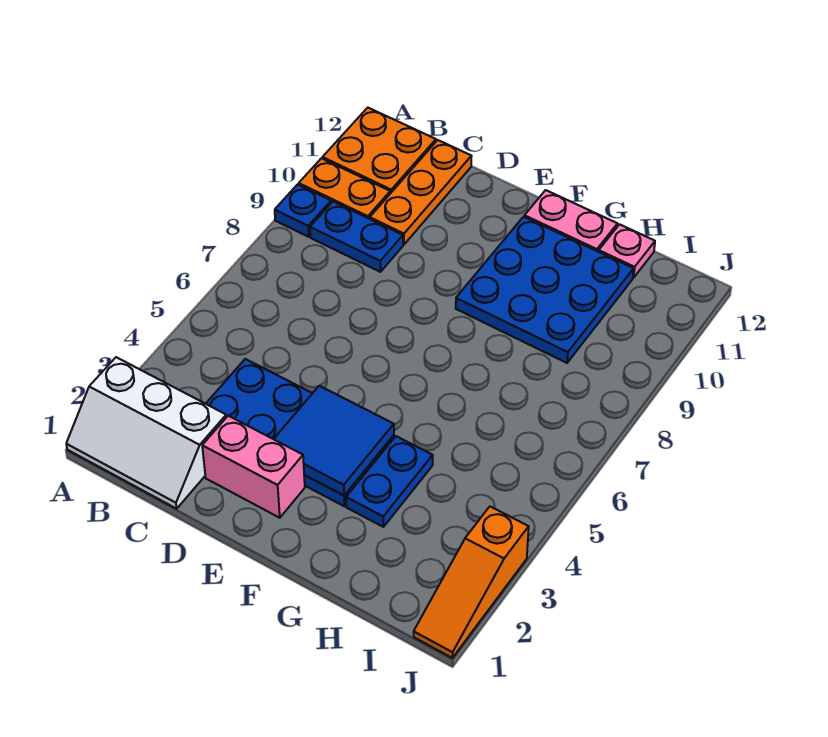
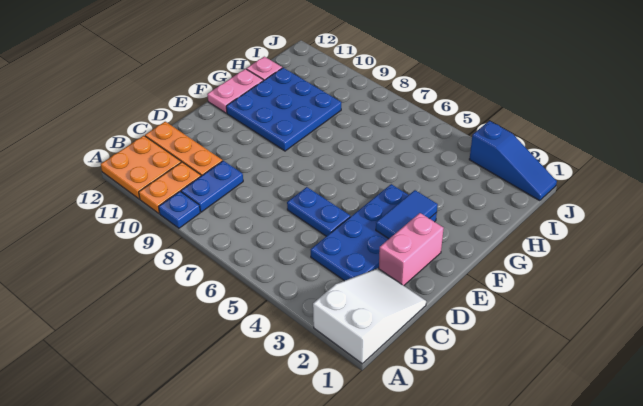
white 2x3 slope [66,357,226,509] -> white 2x3 slope turned to [313,268,426,364]
blue 2x2 tile [274,386,394,495] -> blue 1x2 tile [376,190,438,239]
blue 1x2 plate [346,436,433,527] -> blue 1x2 plate moved to [287,187,350,236]
orange 1x3 slope [414,507,529,658] -> blue 1x3 slope [469,121,557,201]

